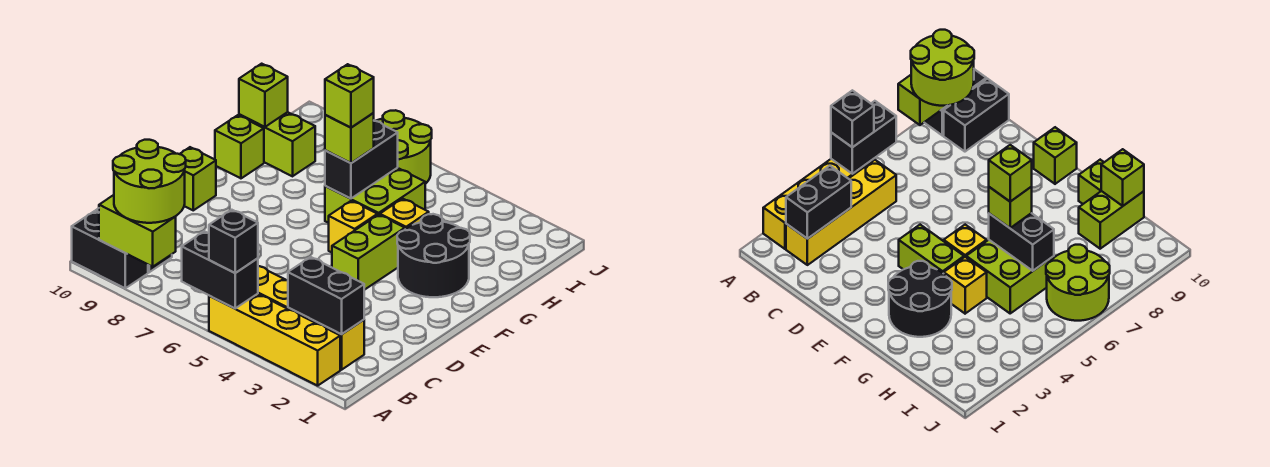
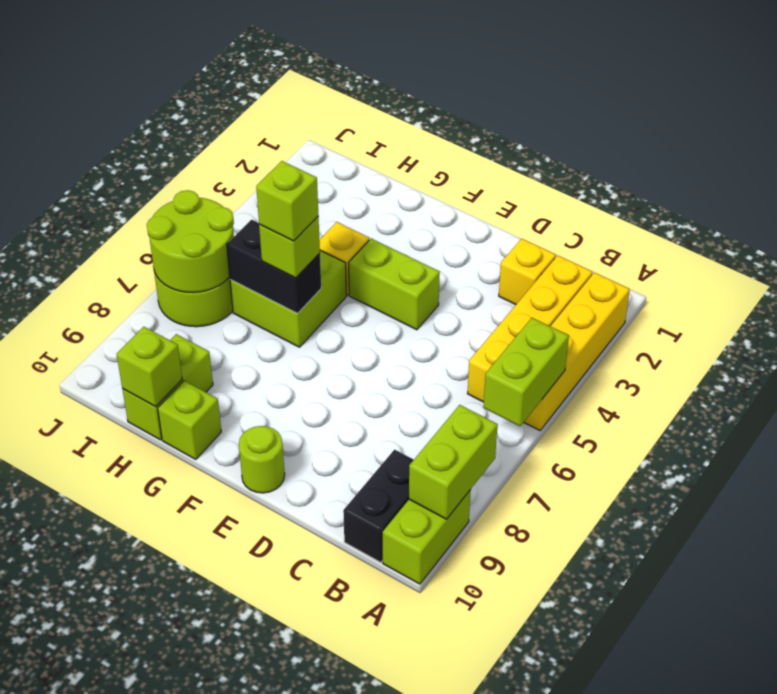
black 1x2 brick [182,231,258,308] -> lime 1x2 brick [483,318,569,426]
black 1x1 brick [209,210,258,273] -> none
lime 2x2 round brick [113,140,186,223] -> lime 2x2 round brick moved to [147,190,234,293]
black 1x2 brick [72,211,148,288] -> lime 1x2 brick [383,490,471,584]
black 1x2 brick [288,257,364,334] -> none
lime 1x1 brick [180,147,216,210] -> lime 1x1 round brick [239,426,285,493]
black 2x2 round brick [397,214,470,297] -> none
yellow 1x1 brick [329,201,377,252] -> yellow 1x1 brick moved to [499,239,556,305]

